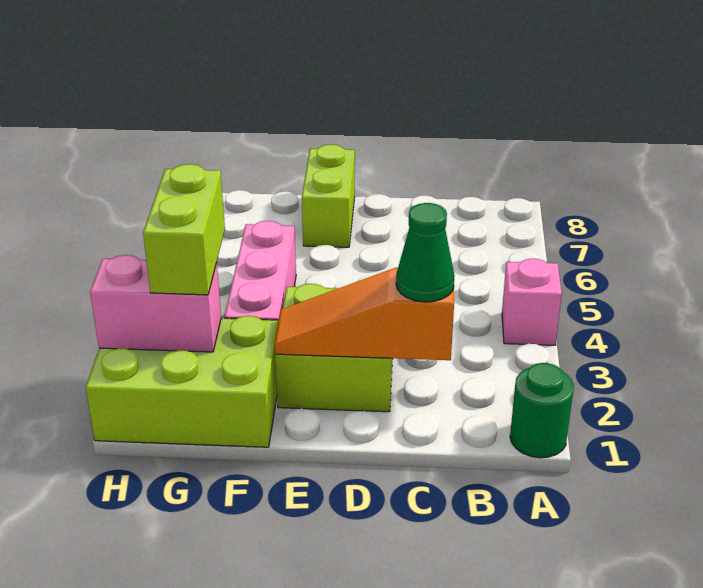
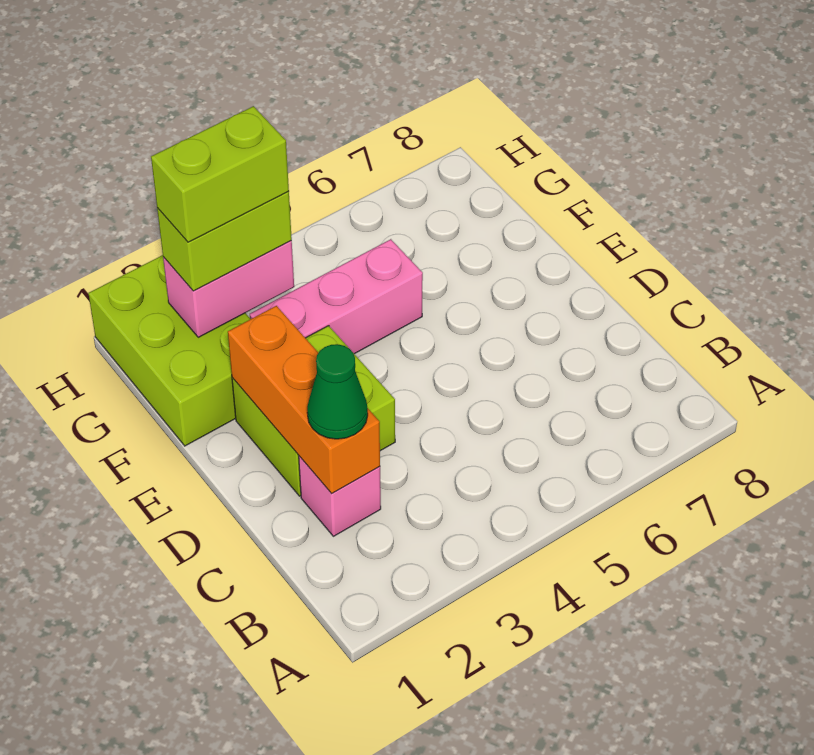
green 1x1 round brick [510,363,574,458] -> none
pink 1x1 brick [502,259,562,345] -> pink 1x1 brick moved to [299,456,381,536]
orange 1x3 slope [275,268,454,360] -> orange 1x3 brick [228,306,380,494]
lime 1x2 brick [302,145,355,247] -> lime 1x2 brick moved to [151,106,289,242]
pink 1x2 brick [90,255,221,352] -> pink 1x2 brick turned to [163,241,294,337]

